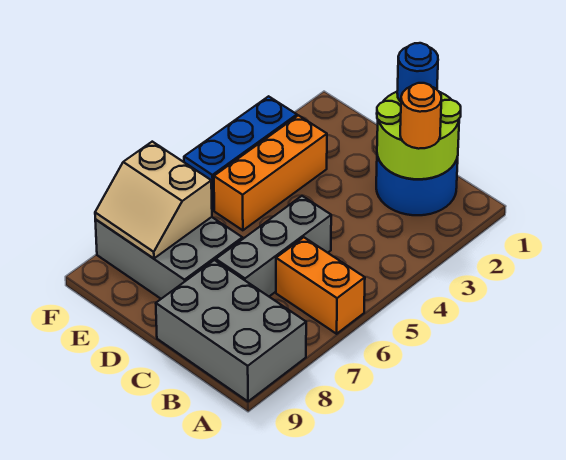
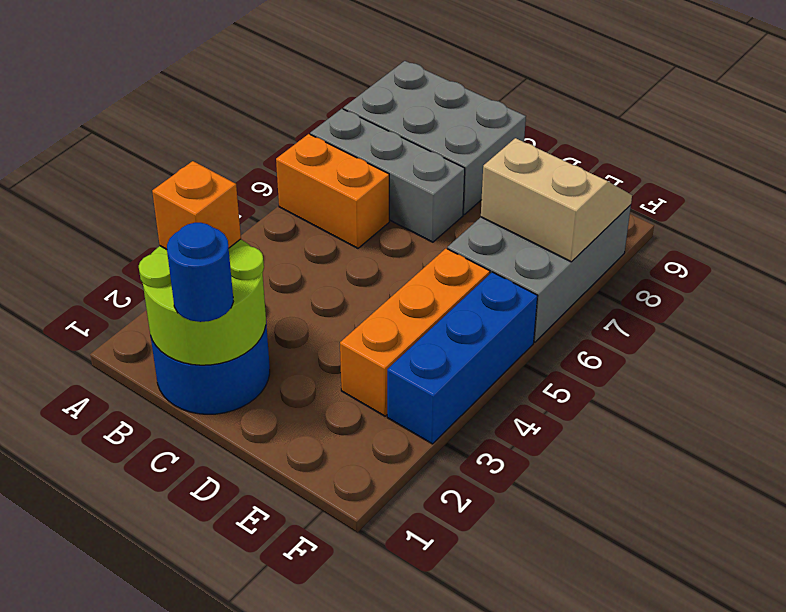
orange 1x1 round brick [400,83,441,149] -> orange 1x1 brick [152,161,241,249]
grey 1x3 brick [216,196,331,296] -> grey 1x3 brick turned to [310,109,465,242]
grey 2x3 brick [95,217,242,299] -> grey 2x3 brick turned to [447,205,631,342]

